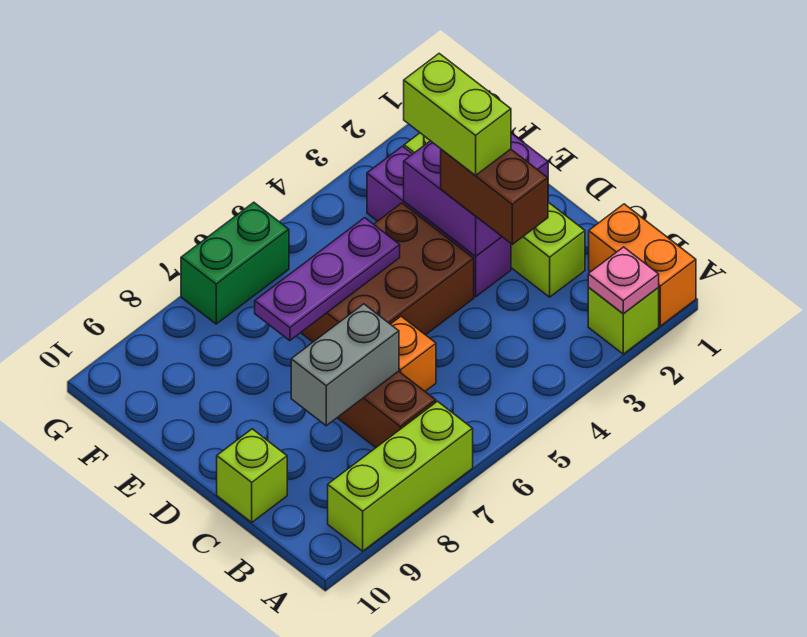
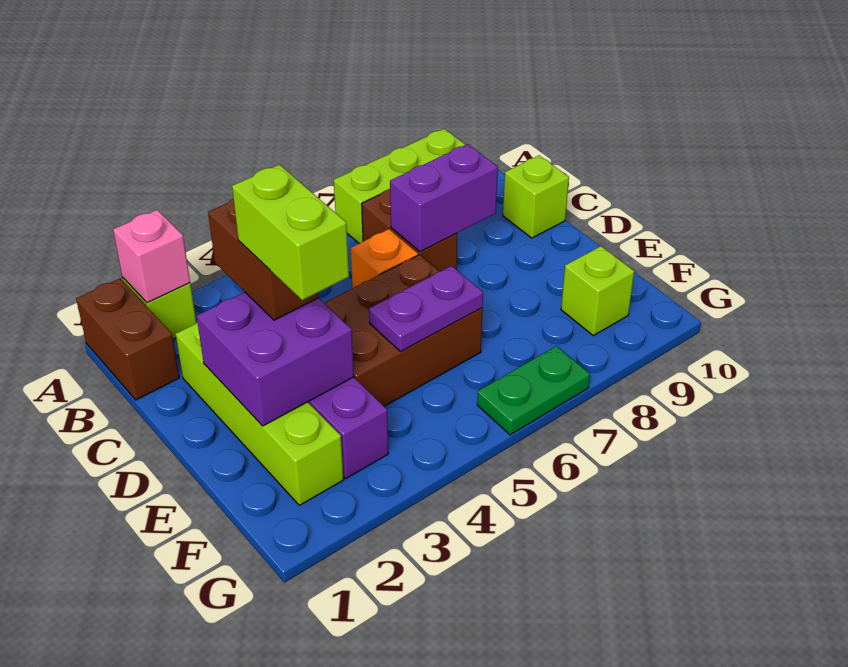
orange 1x2 brick [589,204,696,326] -> brown 1x2 brick [76,278,179,400]
pink 1x1 plate [588,247,659,314] -> pink 1x1 brick [113,210,190,303]
grey 1x2 brick [291,304,399,426] -> purple 1x2 brick [390,144,498,252]
purple 1x3 plate [255,218,400,341] -> purple 1x2 plate [369,266,483,352]
none -> lime 1x1 brick [561,246,634,336]
green 1x2 brick [181,202,289,324] -> green 1x2 plate [477,346,590,435]

